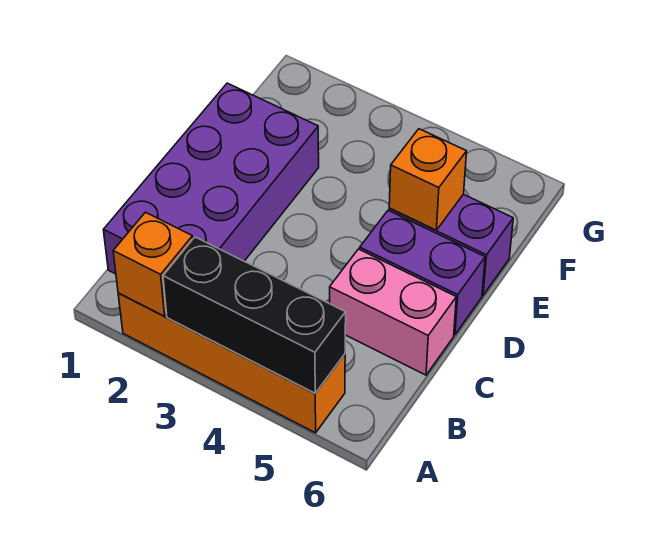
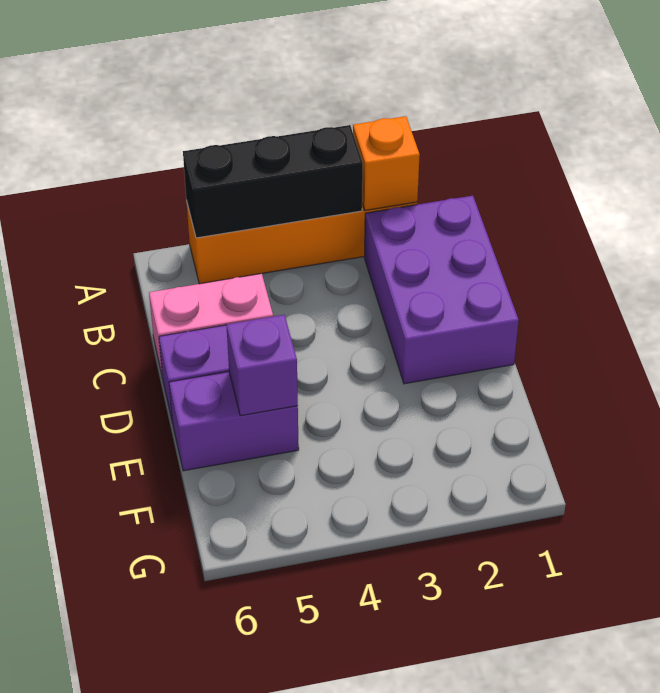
purple 2x4 brick [104,83,319,274] -> purple 2x3 brick [364,196,519,384]
orange 1x1 brick [389,129,467,230] -> purple 1x1 brick [227,315,298,416]

